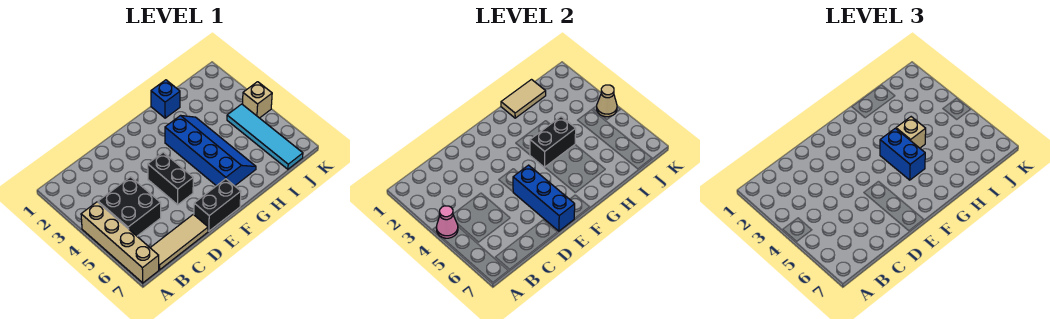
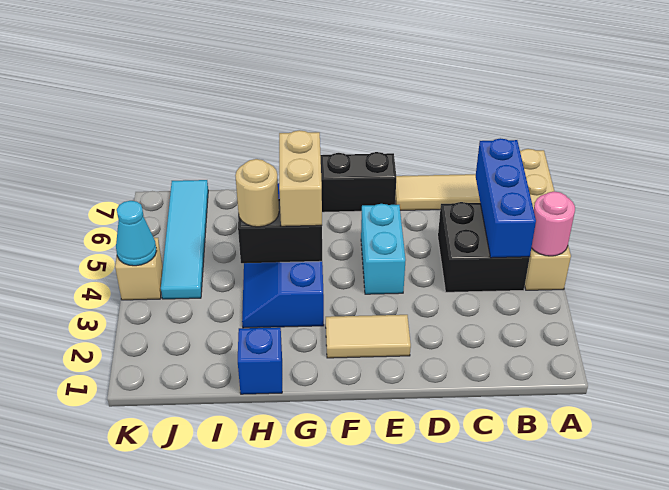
pink 1x1 cone [436,206,458,238] -> pink 1x1 round brick [531,191,575,256]
black 1x2 brick [148,152,193,205] -> cyan 1x2 brick [361,204,406,294]
blue 1x3 brick [513,165,575,231] -> blue 1x3 brick moved to [476,138,536,258]
blue 1x2 brick [880,128,925,180] -> tan 1x2 brick [279,130,322,226]
tan 1x2 tile [501,80,546,118] -> tan 1x2 tile moved to [326,315,411,358]
tan 1x1 brick [896,117,926,148] -> tan 1x1 round brick [235,159,279,227]
tan 1x1 cone [597,85,617,117] -> cyan 1x1 cone [116,201,157,266]

